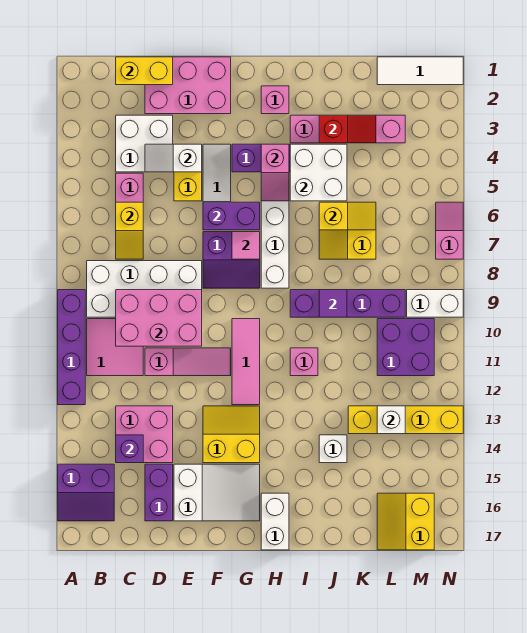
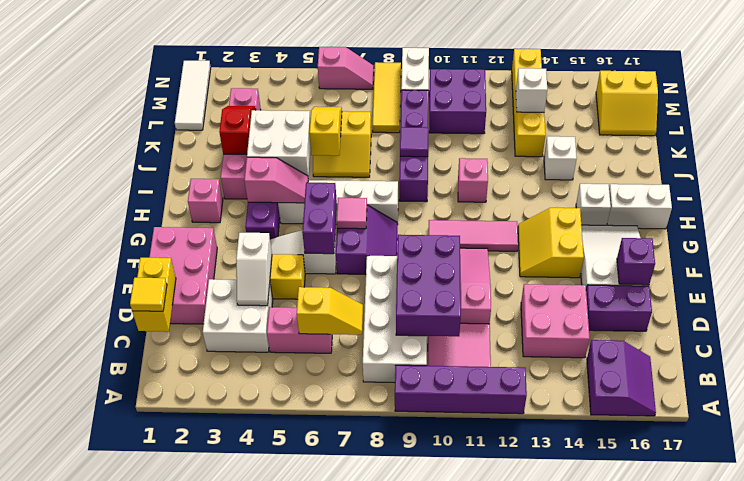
none -> yellow 1x1 tile [130,278,167,311]
pink 2x3 brick [116,290,202,346] -> purple 2x3 brick [396,235,461,336]
purple 1x1 brick [116,435,143,463] -> purple 1x1 brick moved to [617,238,655,285]
none -> white 1x1 brick [576,184,611,225]
none -> yellow 1x3 tile [373,62,401,133]
pink 1x2 slope [436,202,463,259] -> pink 1x2 slope turned to [318,47,374,89]

